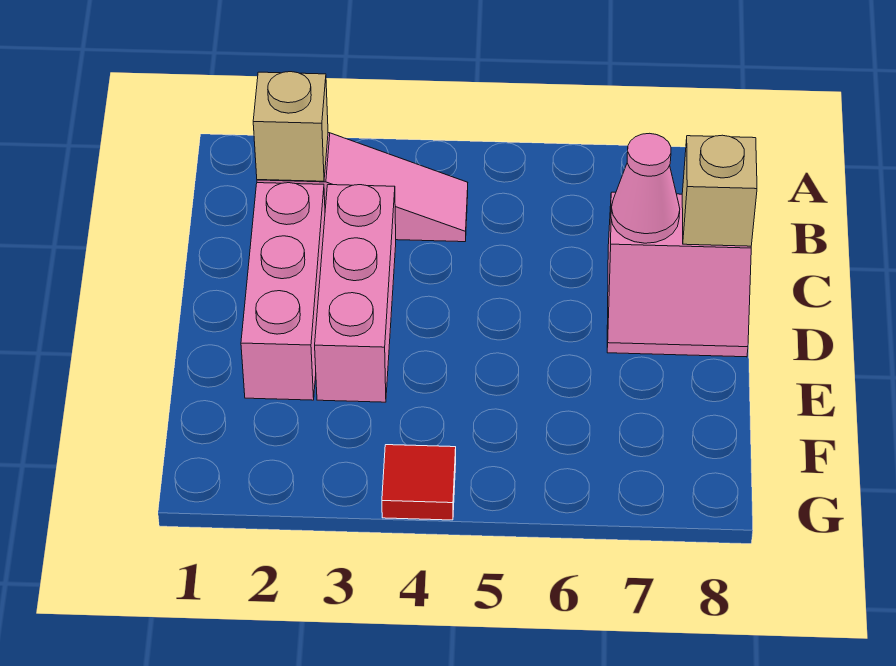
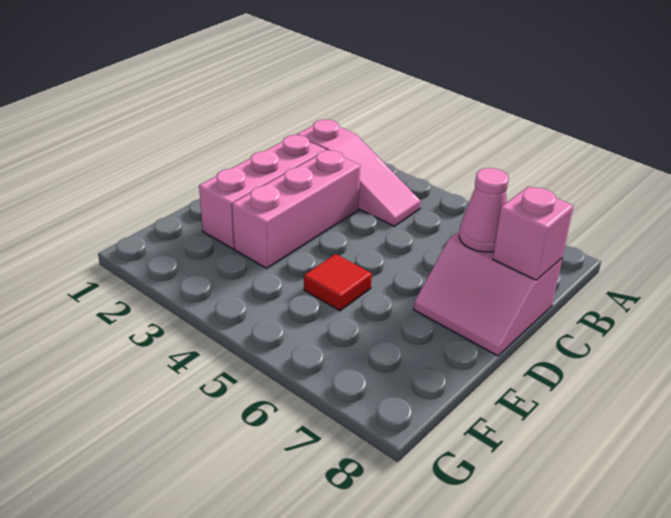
tan 1x1 brick [253,72,328,181] -> none
tan 1x1 brick [682,135,757,246] -> pink 1x1 brick [493,187,573,280]
red 1x1 tile [382,445,456,520] -> red 1x1 tile moved to [304,254,372,311]

